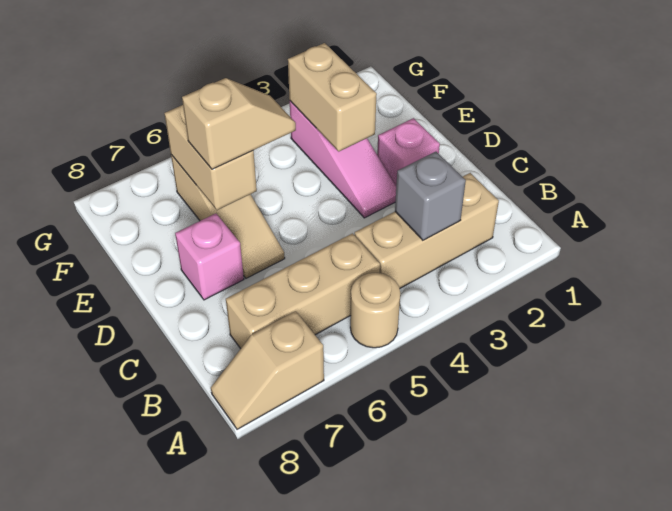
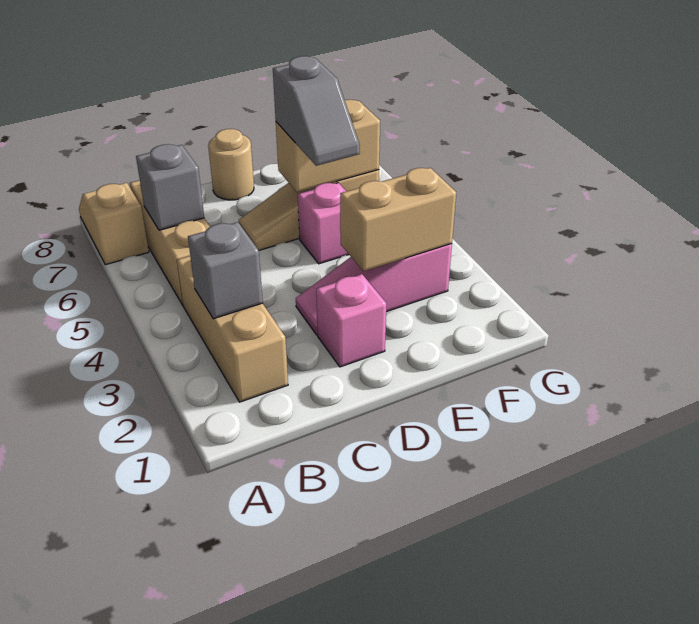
tan 1x1 round brick [350,273,400,348] -> tan 1x1 round brick moved to [208,129,254,200]
none -> grey 1x1 brick [136,144,204,230]
pink 1x1 brick [175,214,244,300] -> pink 1x1 brick moved to [298,183,349,264]
tan 1x2 slope [182,78,296,169] -> grey 1x2 slope [273,56,360,166]

